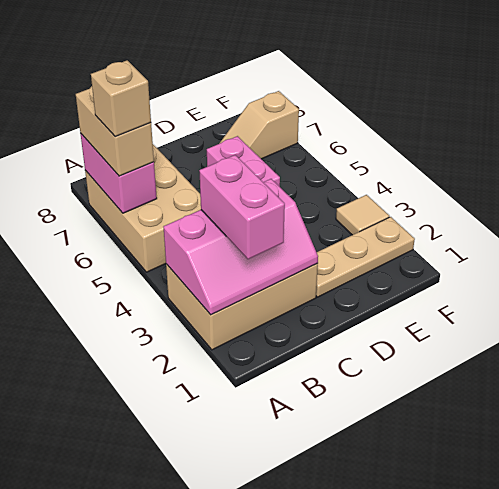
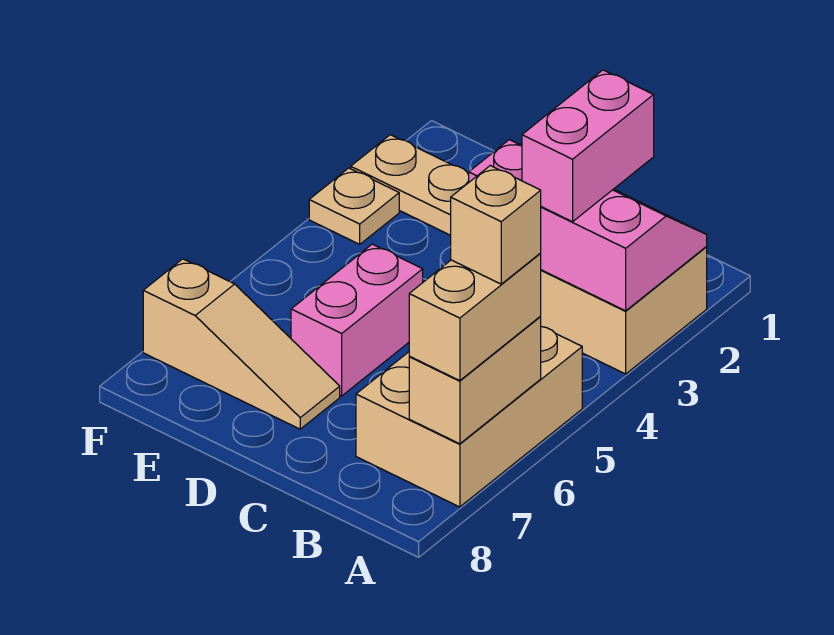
pink 1x2 brick [81,134,157,213] -> tan 1x2 brick [409,317,541,444]
tan 1x2 slope [219,91,299,159] -> tan 1x3 slope [143,259,340,429]
tan 1x1 tile [336,195,389,235] -> tan 1x1 plate [309,168,399,244]

